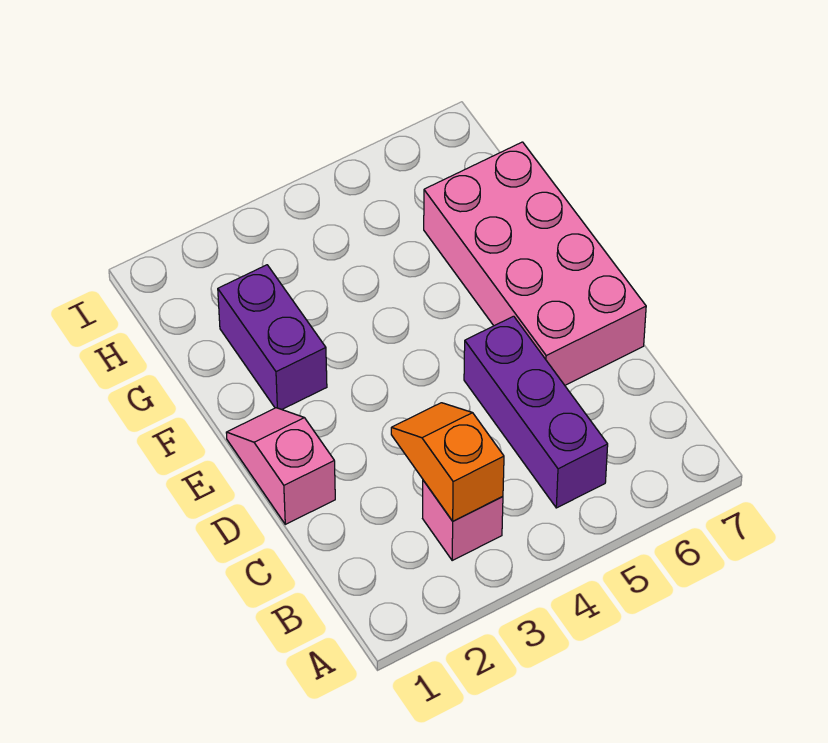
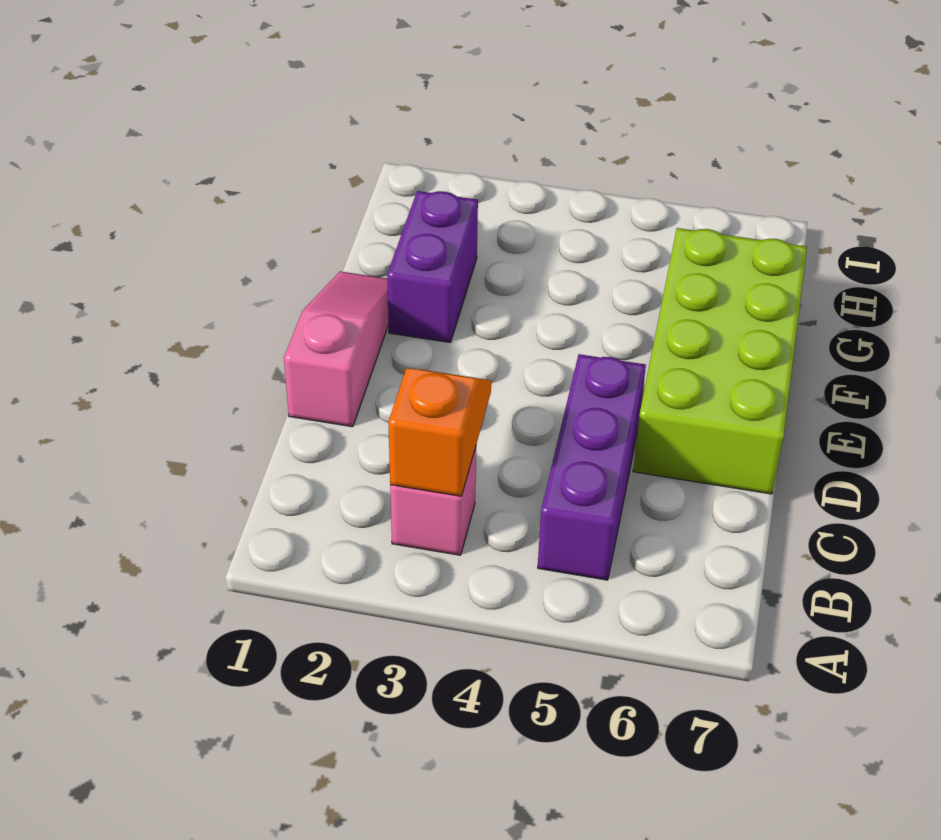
pink 1x2 slope [226,408,335,524] -> pink 1x3 slope [284,271,389,427]
pink 2x4 brick [424,142,646,385] -> lime 2x4 brick [633,228,807,494]

